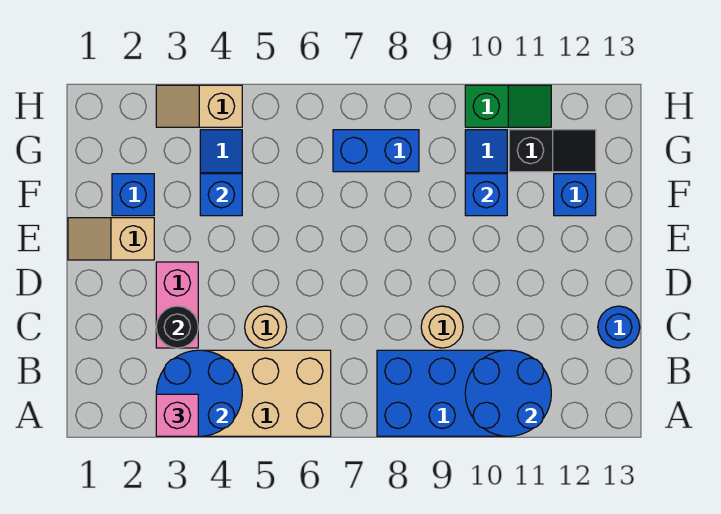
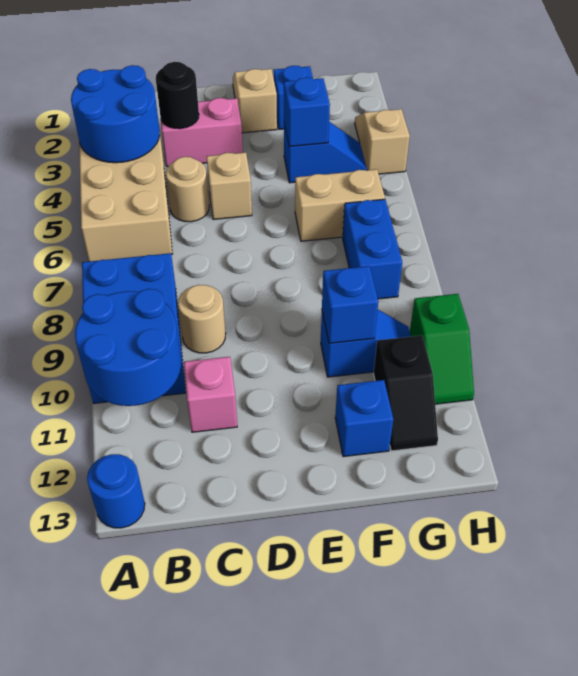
pink 1x1 brick [156,394,198,436] -> pink 1x1 brick moved to [184,357,237,432]
blue 1x1 round brick [598,306,640,348] -> blue 1x1 round brick moved to [87,454,145,528]
none -> tan 1x1 brick [207,152,252,220]
none -> tan 1x2 brick [295,169,385,241]

